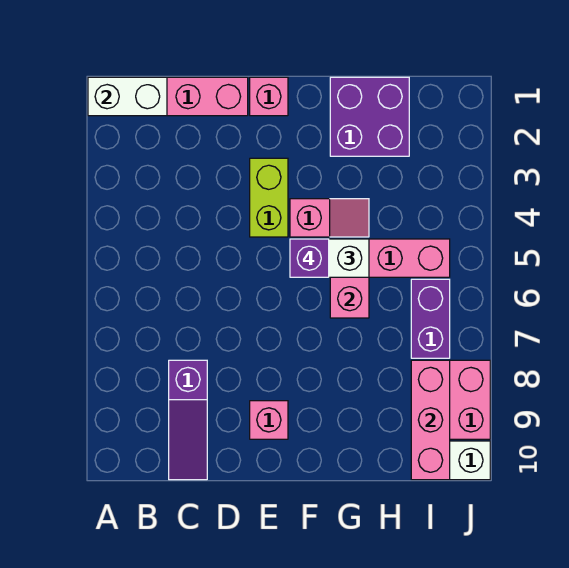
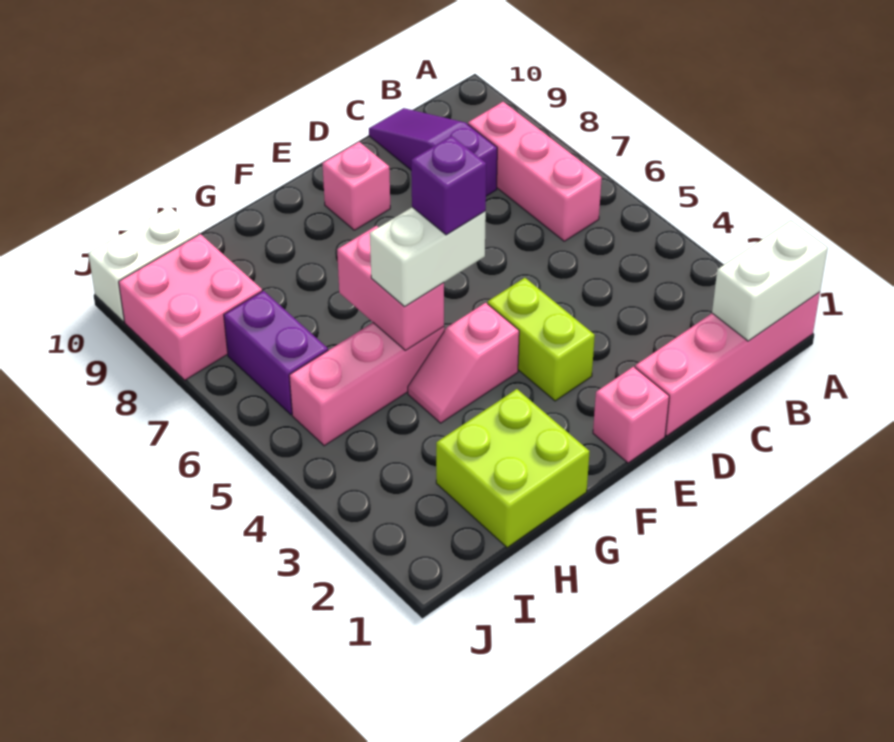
purple 2x2 brick [330,77,409,156] -> lime 2x2 brick [436,389,590,548]
pink 1x3 brick [411,360,450,480] -> pink 1x3 brick moved to [468,102,602,241]

